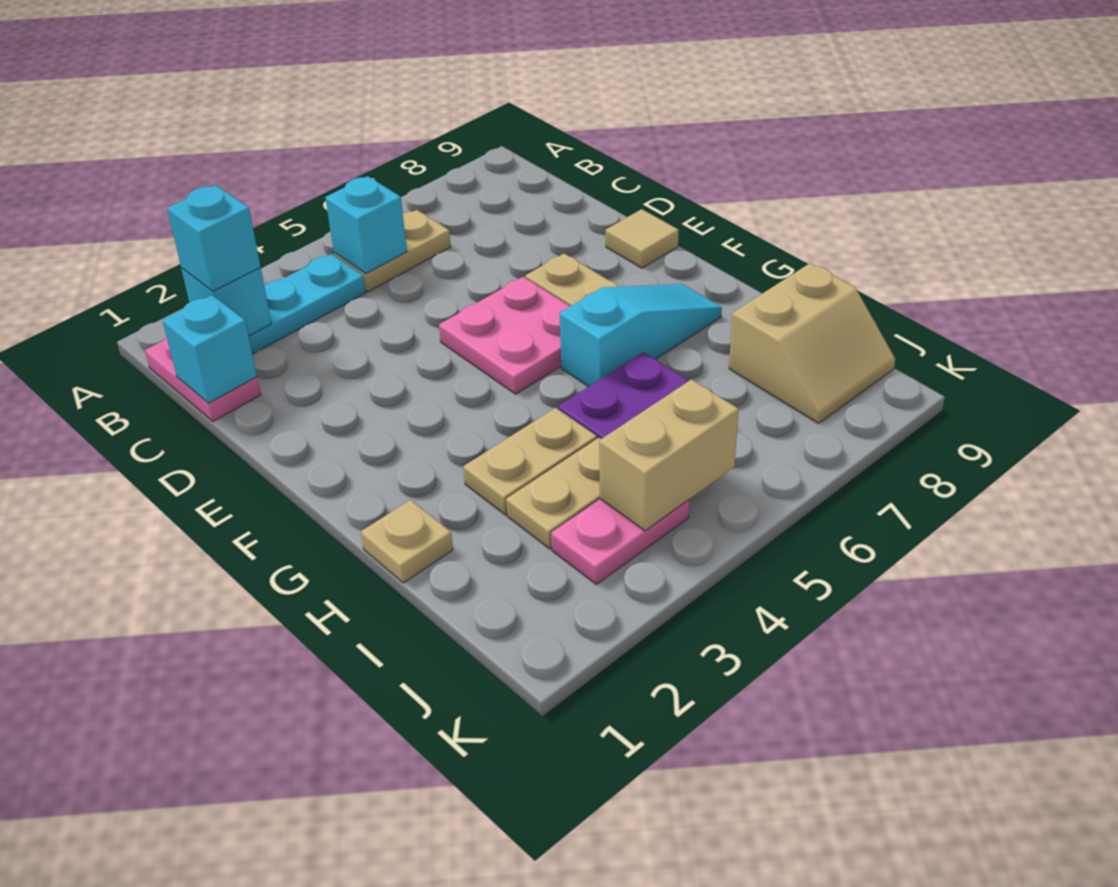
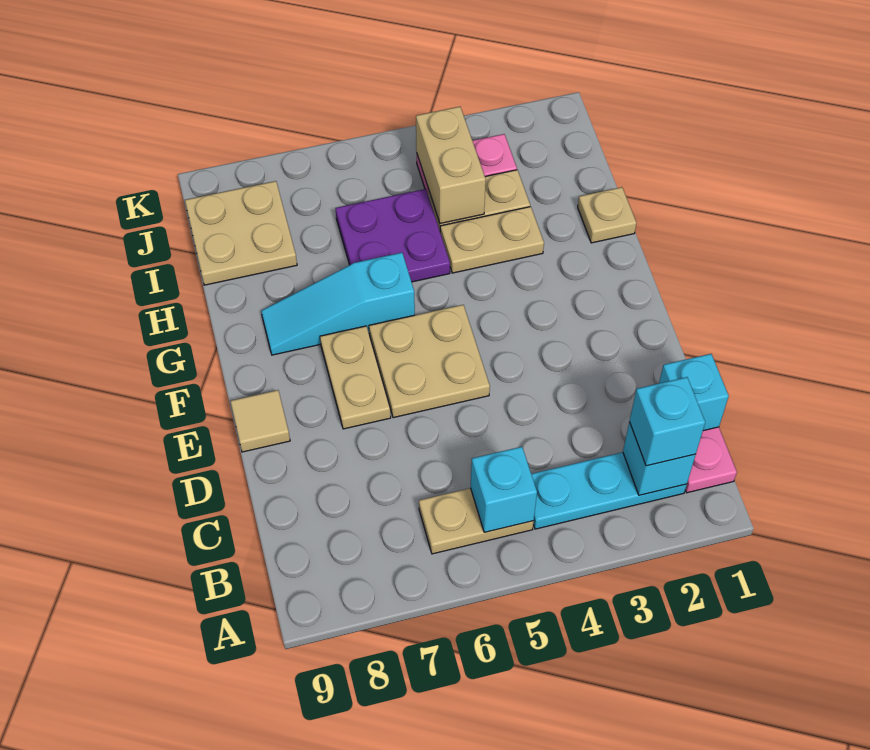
pink 2x2 plate [439,277,570,394] -> tan 2x2 plate [369,305,490,418]
tan 2x2 slope [729,263,895,423] -> tan 2x2 plate [185,181,297,285]
tan 1x2 brick [599,379,739,531] -> tan 1x2 brick turned to [416,107,486,224]

